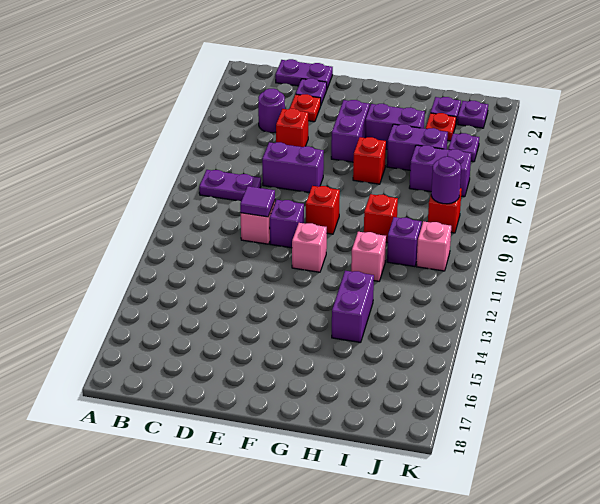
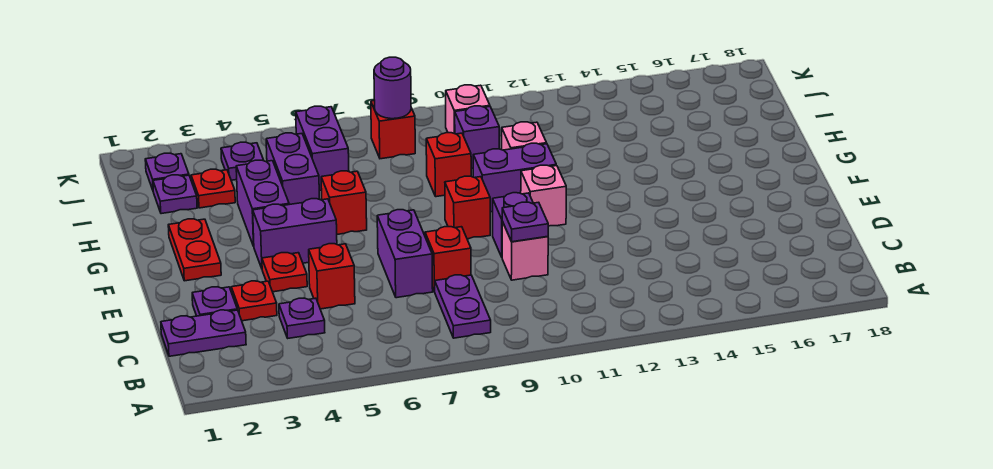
purple 1x2 plate [275,59,333,88] -> purple 1x2 plate turned to [161,310,246,356]
purple 1x1 round brick [258,89,285,133] -> purple 1x1 plate [279,298,325,338]
none -> red 1x1 brick [425,227,471,292]
purple 1x1 tile [240,186,275,217] -> purple 1x1 plate [502,202,548,242]
none -> red 1x1 plate [262,253,307,292]
none -> red 1x2 plate [168,219,221,281]
purple 1x2 brick [332,271,374,343] -> purple 1x2 brick moved to [473,143,556,212]

